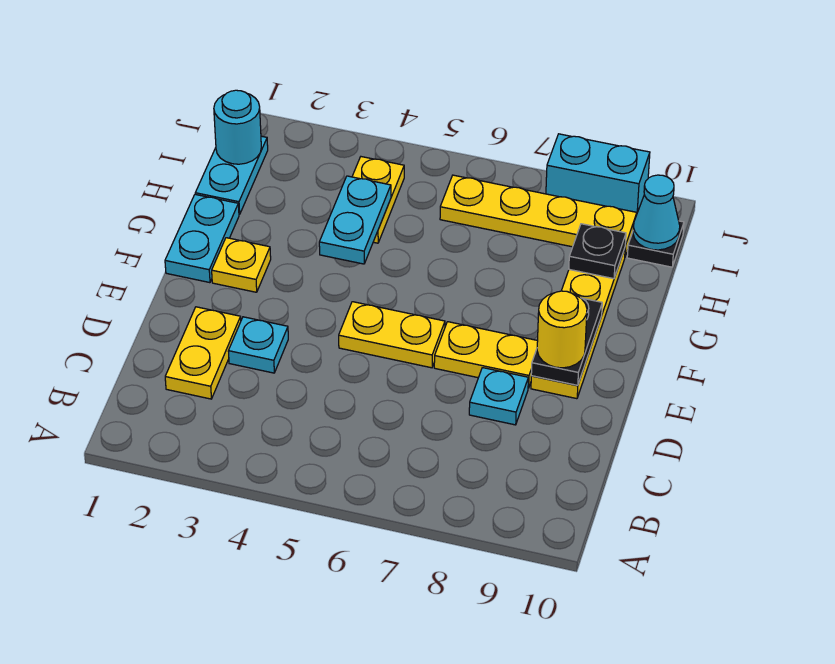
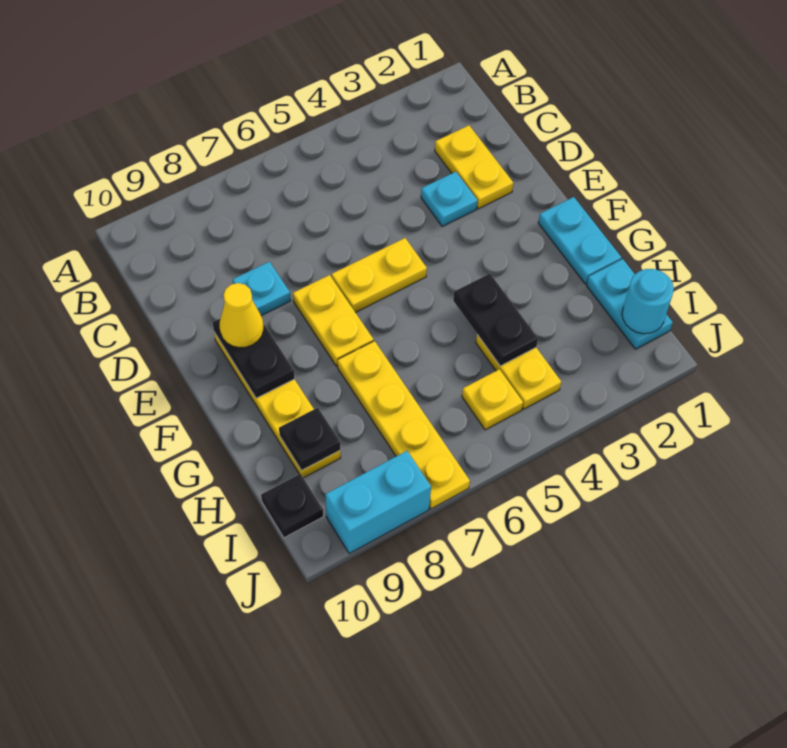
yellow 1x2 plate [434,322,538,388] -> yellow 1x2 plate turned to [293,275,374,367]
yellow 1x1 round brick [537,291,587,368] -> yellow 1x1 cone [220,283,264,348]
yellow 1x1 plate [212,238,271,292] -> yellow 1x1 plate moved to [462,369,523,430]
cyan 1x2 plate [319,176,391,264] -> black 1x2 plate [453,274,538,366]
yellow 1x4 plate [440,175,637,256] -> yellow 1x4 plate turned to [337,341,470,509]
cyan 1x1 cone [633,175,680,250] -> none

